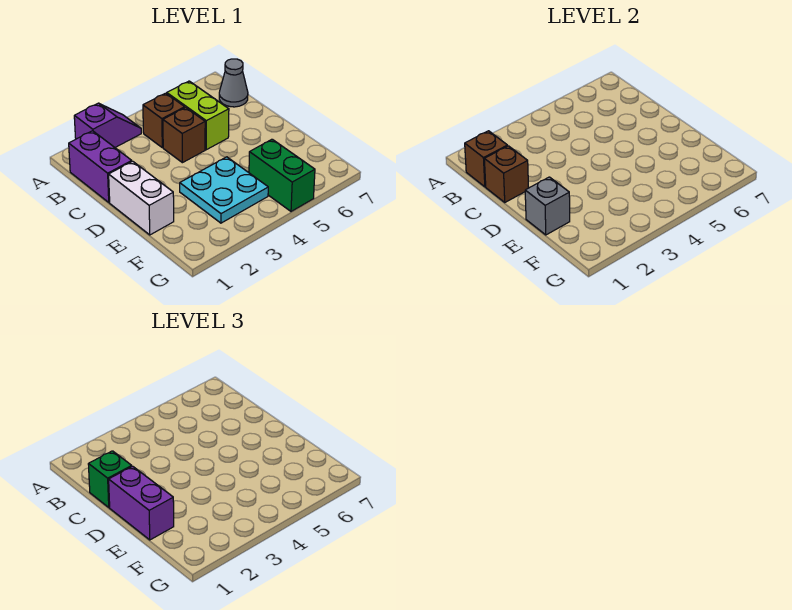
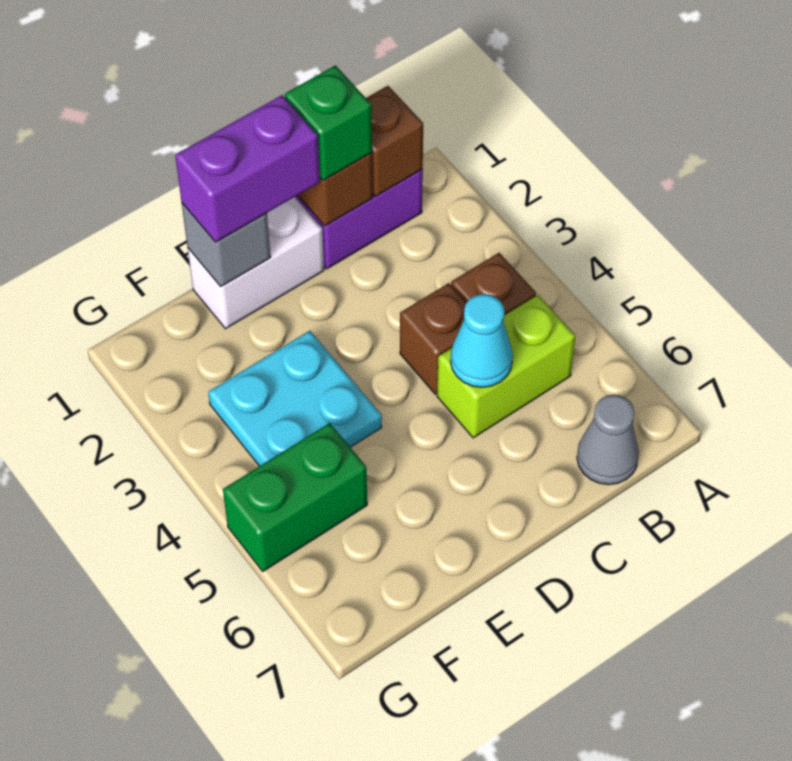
purple 1x2 slope [74,103,141,147] -> none
none -> cyan 1x1 cone [451,294,513,387]

